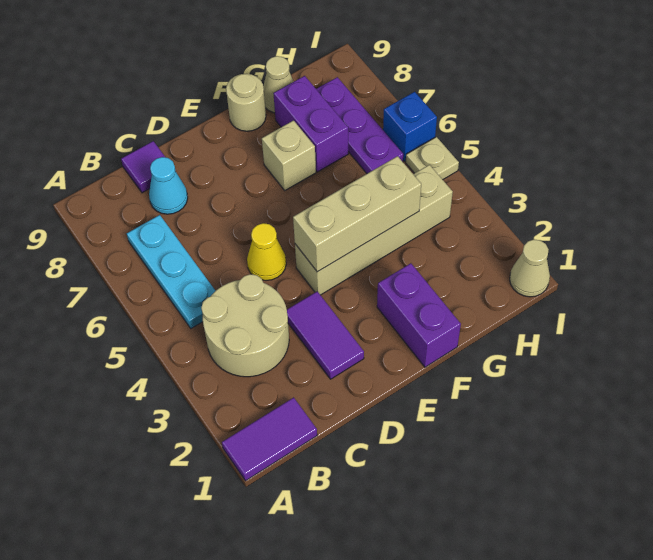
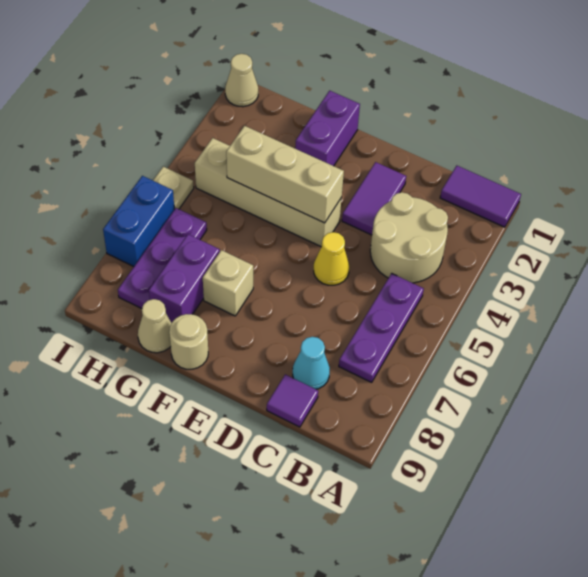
cyan 1x3 plate [127,215,215,328] -> purple 1x3 plate [339,273,424,382]
blue 1x1 brick [383,92,437,161] -> blue 1x2 brick [103,176,174,267]

